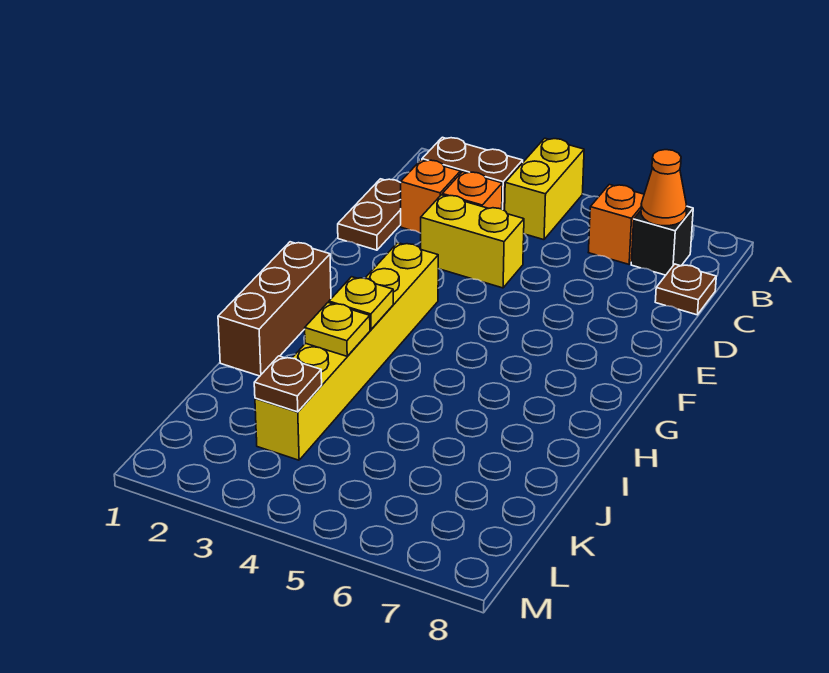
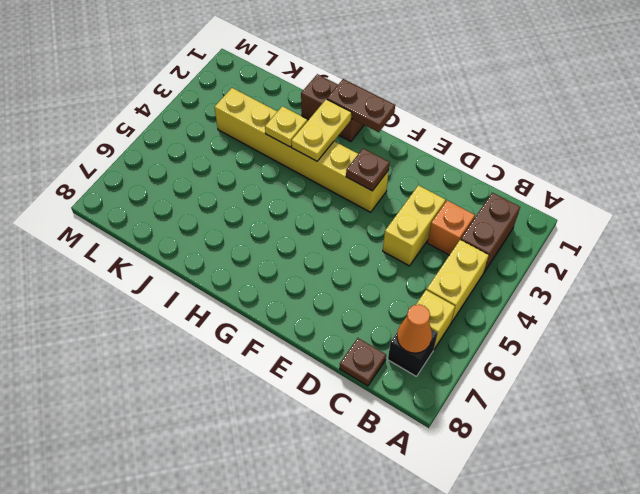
yellow 1x2 brick [505,138,584,240] -> yellow 1x2 brick turned to [427,240,489,323]
orange 1x1 brick [588,184,644,264] -> yellow 1x1 brick [416,290,455,349]
brown 1x2 plate [338,179,401,250] -> brown 1x2 plate moved to [327,79,395,132]
orange 1x1 brick [401,160,460,233] -> none
brown 1x3 brick [218,242,331,376] -> brown 1x2 brick [301,74,364,142]
yellow 1x1 plate [329,277,393,330] -> yellow 1x2 plate [292,99,352,161]
brown 1x1 plate [254,356,322,412] -> brown 1x1 plate moved to [346,148,390,191]

